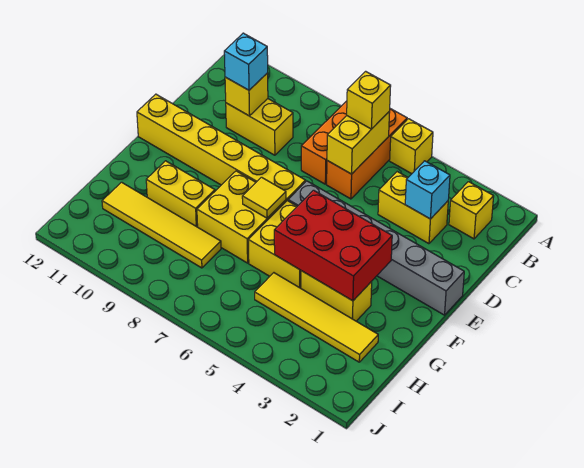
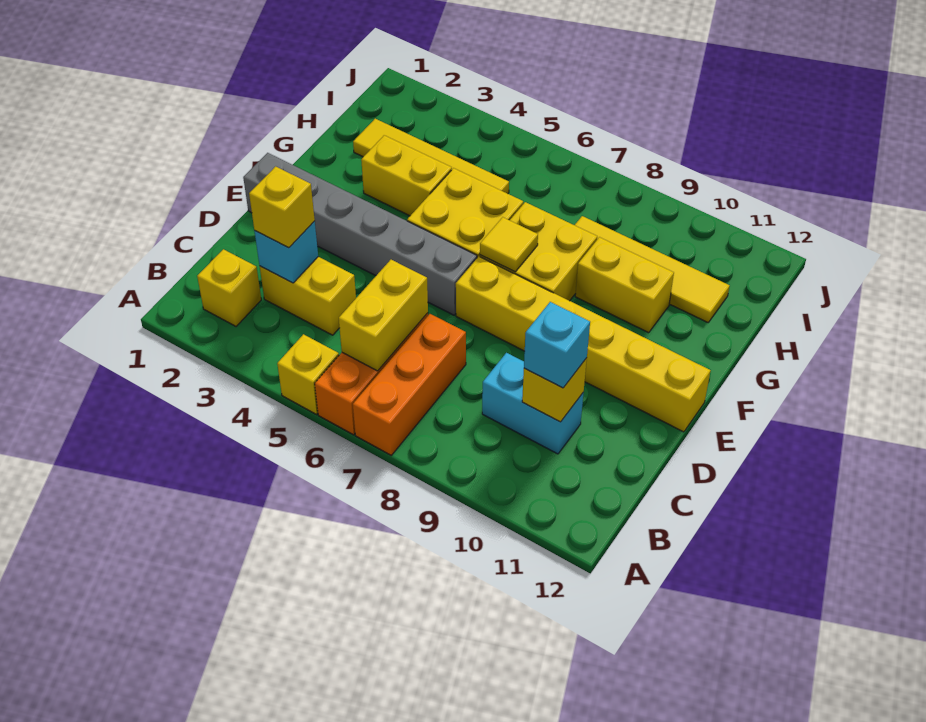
yellow 1x1 brick [347,71,391,129] -> yellow 1x1 brick moved to [249,166,315,248]
yellow 1x2 brick [226,99,293,155] -> cyan 1x2 brick [482,353,584,454]
red 2x3 brick [274,190,392,301] -> none

